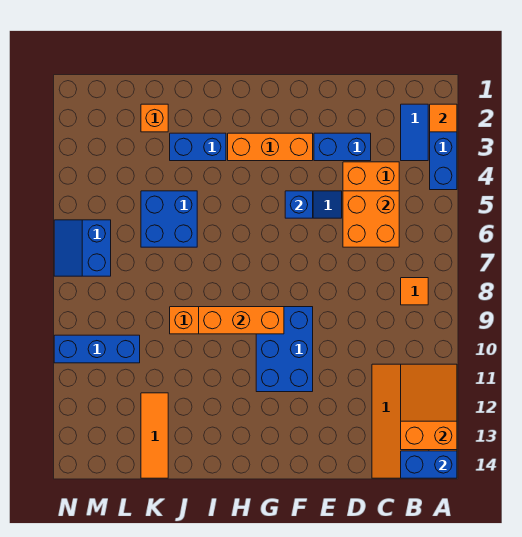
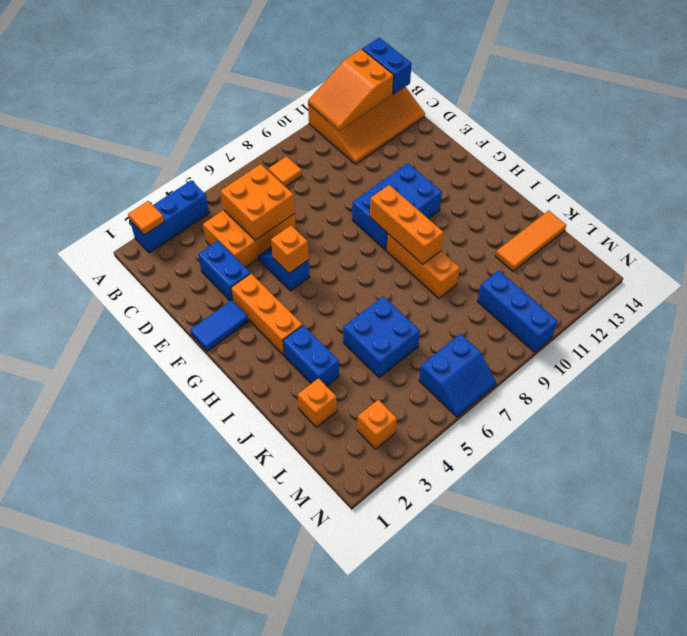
blue 1x2 tile [401,104,428,161] -> blue 1x2 tile moved to [190,300,248,351]
blue 1x1 brick [285,191,313,218] -> orange 1x1 brick [271,226,309,273]
none -> orange 1x1 brick [357,400,397,449]

